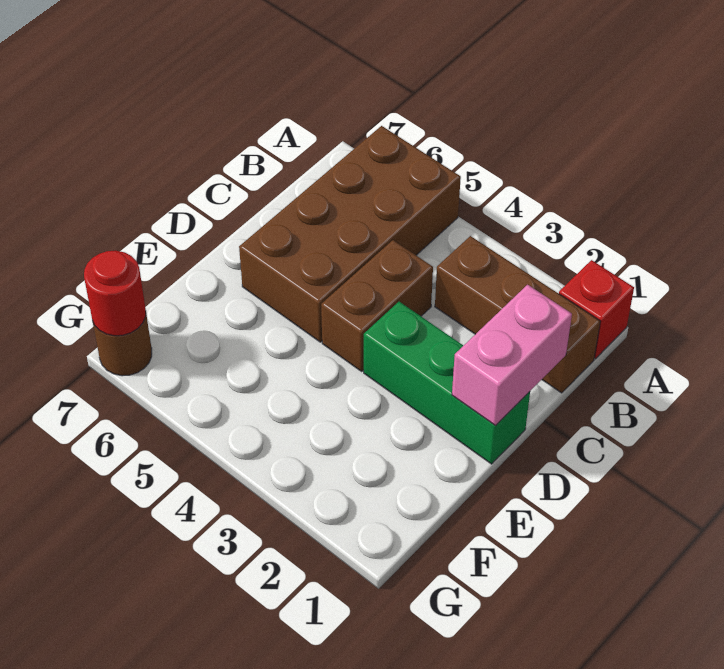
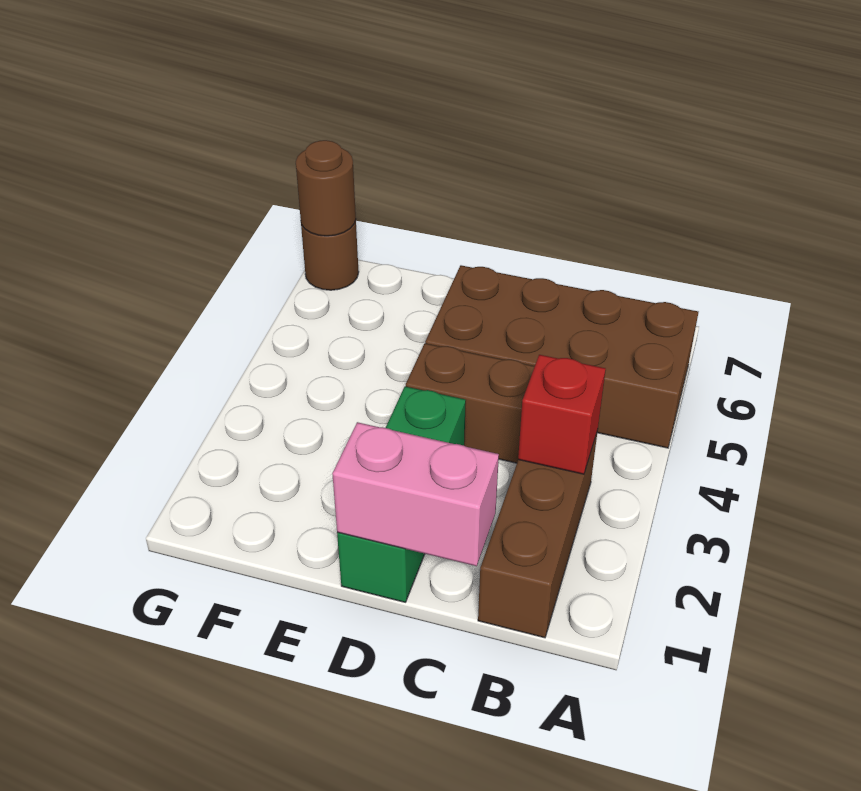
red 1x1 brick [559,260,634,359] -> red 1x1 brick moved to [518,355,606,474]
red 1x1 round brick [84,251,146,336] -> brown 1x1 round brick [296,140,356,236]

